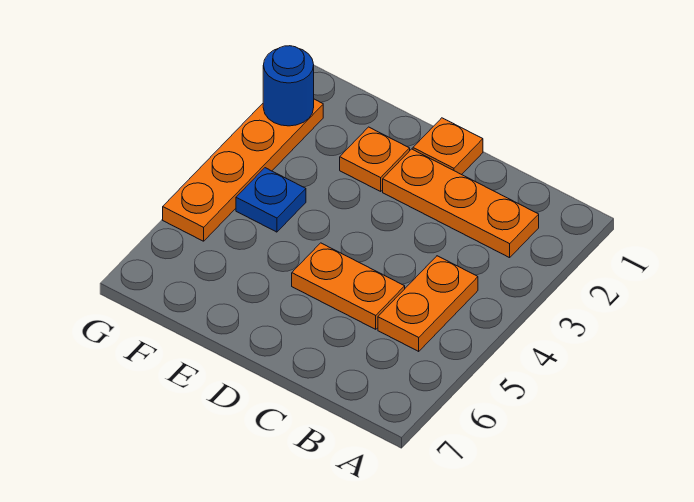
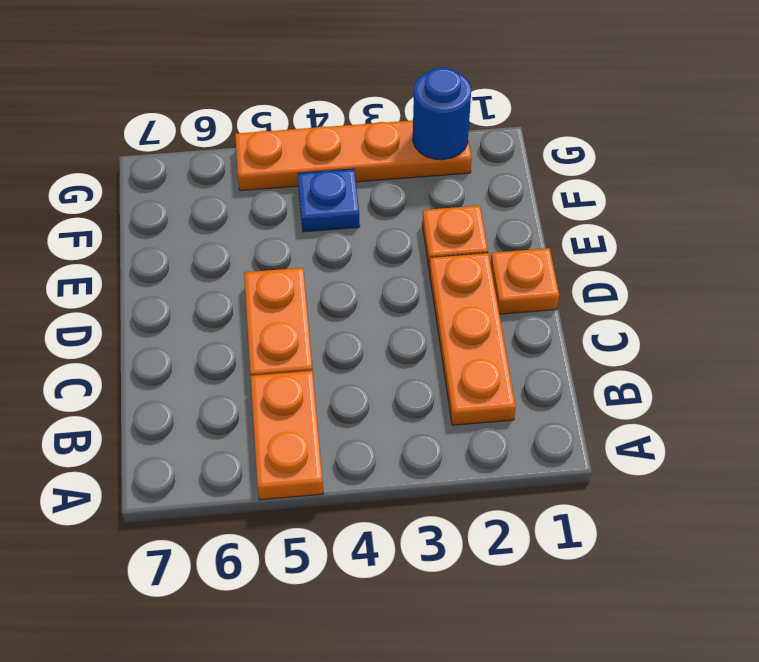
orange 1x2 plate [378,256,478,351] -> orange 1x2 plate turned to [251,371,323,500]

